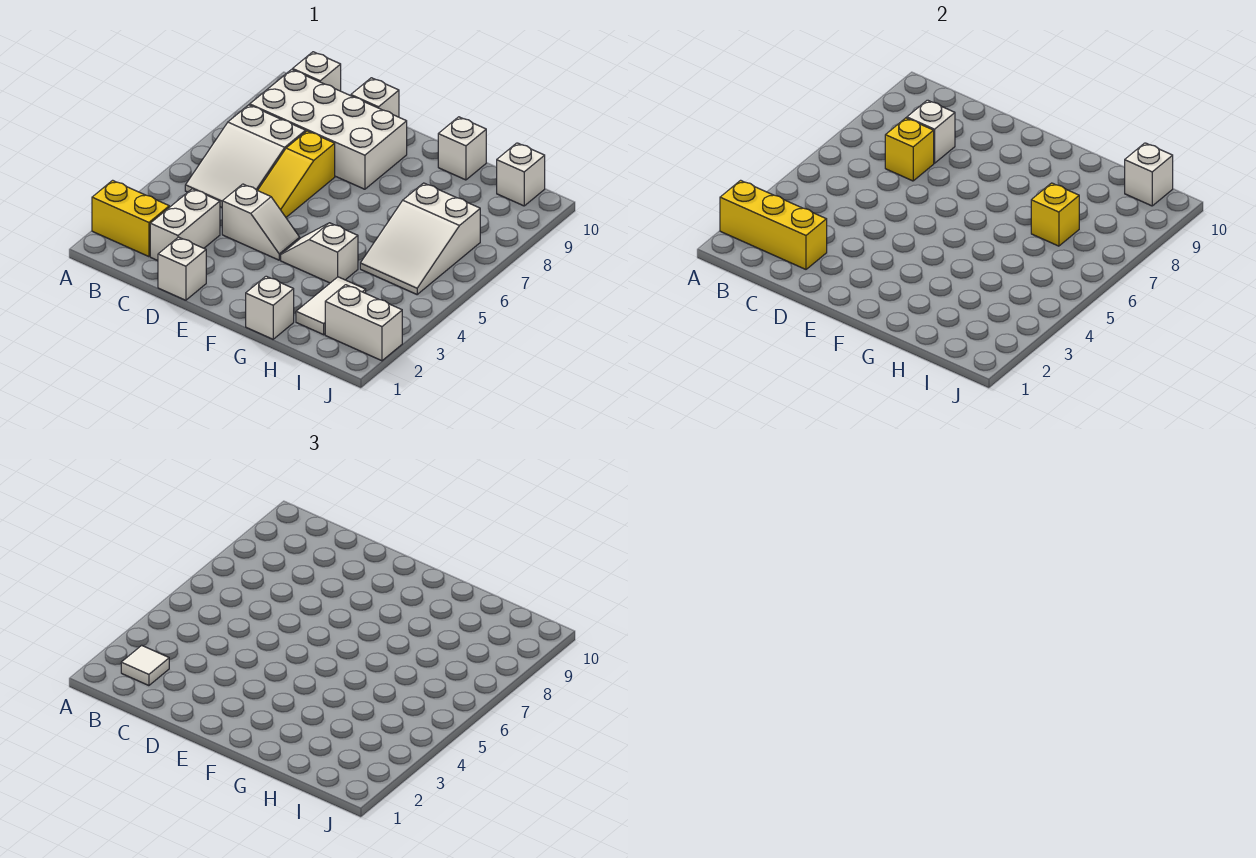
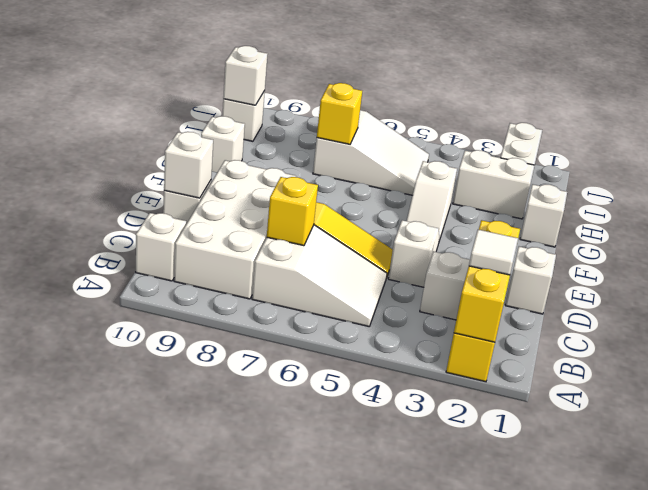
white 1x1 brick [907,100,955,163] -> white 1x1 brick moved to [164,132,213,198]
white 1x2 tile [296,277,366,335] -> white 1x2 brick [453,150,535,219]

